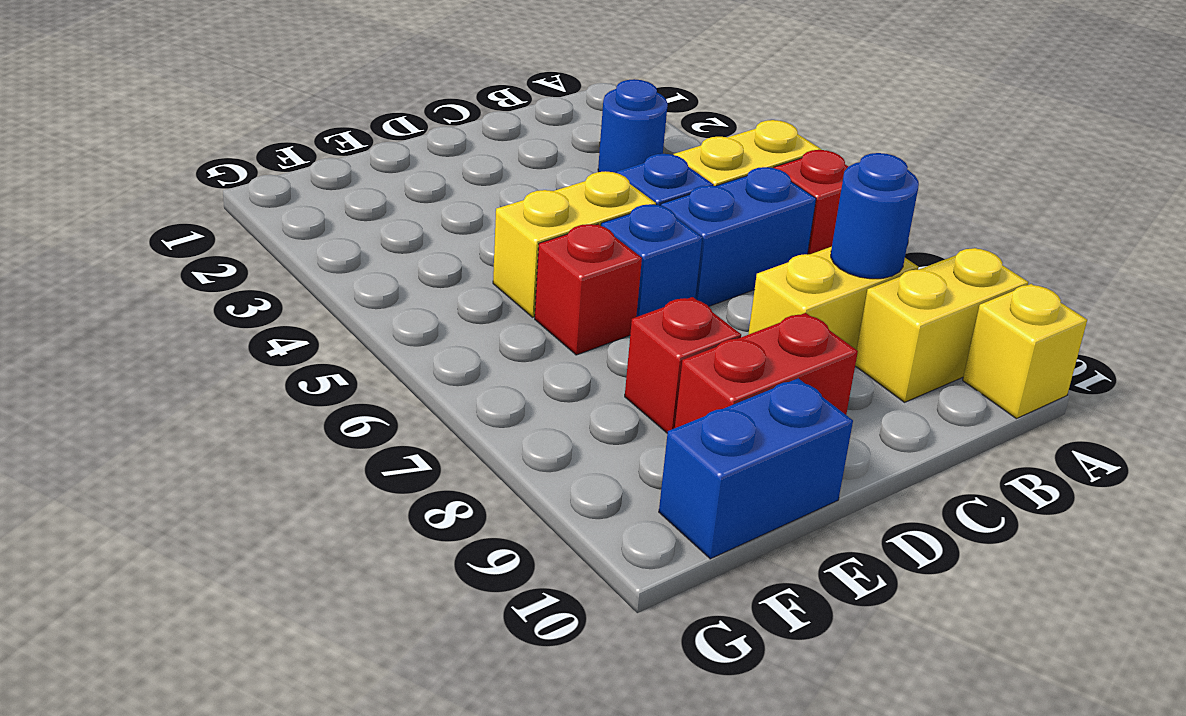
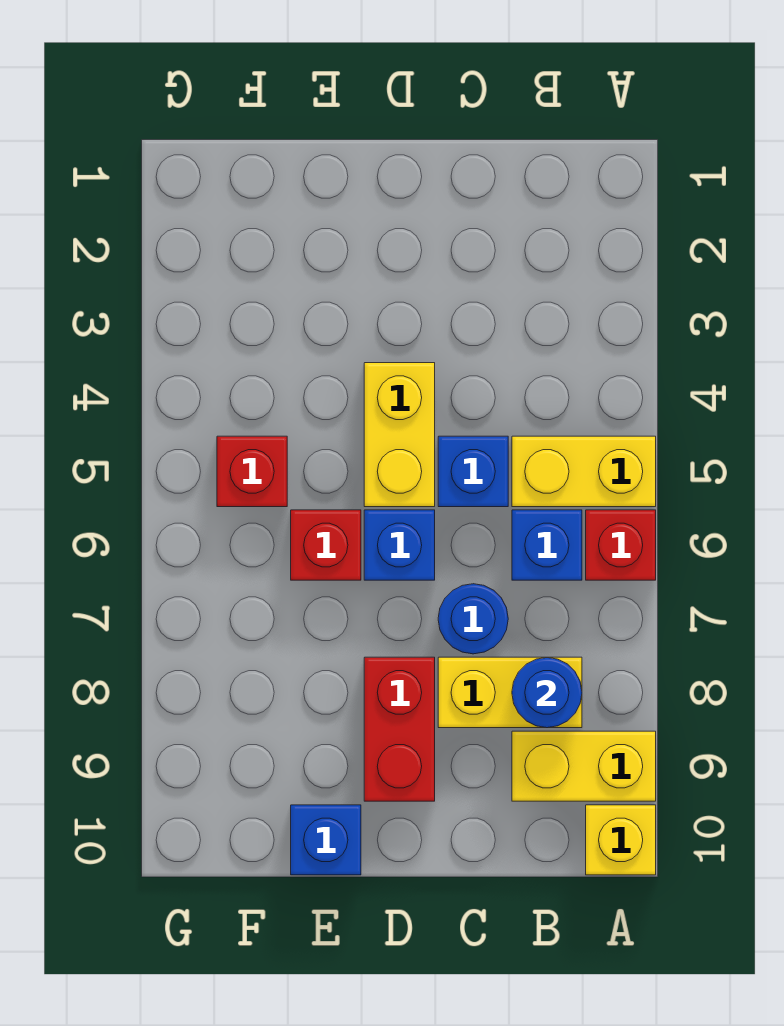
blue 1x1 round brick [598,79,668,173] -> blue 1x1 round brick moved to [438,584,508,654]
blue 1x2 brick [661,167,816,306] -> blue 1x1 brick [512,510,582,580]
yellow 1x2 brick [493,171,656,317] -> yellow 1x2 brick turned to [364,363,435,507]
red 1x2 brick [675,313,858,428] -> red 1x2 brick turned to [364,657,435,801]
red 1x1 brick [625,297,741,433] -> red 1x1 brick moved to [217,436,287,507]
blue 1x2 brick [659,378,853,559] -> blue 1x1 brick [291,805,361,875]

